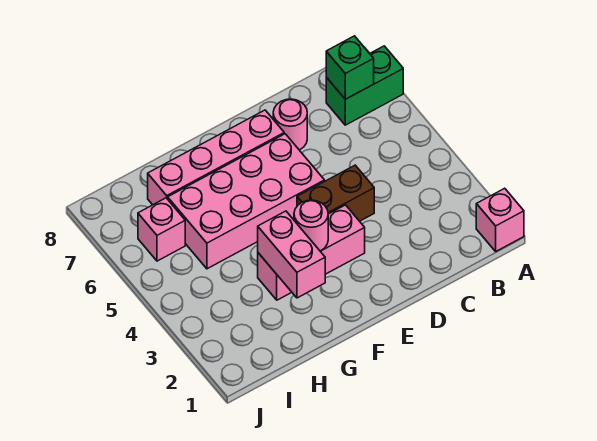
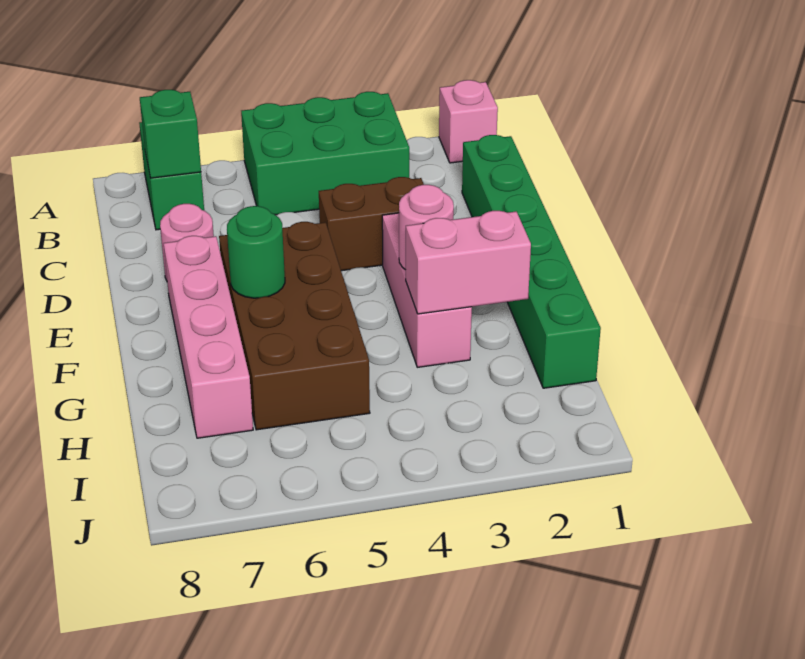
none -> green 2x3 brick [241,92,409,215]
none -> green 1x6 brick [462,135,601,388]
brown 1x2 brick [297,165,374,221] -> brown 1x2 brick turned to [319,177,424,271]
pink 2x4 brick [168,134,325,269] -> brown 2x4 brick [219,222,370,430]
none -> green 1x1 round brick [227,206,285,298]
pink 1x1 brick [138,198,185,261] -> none

